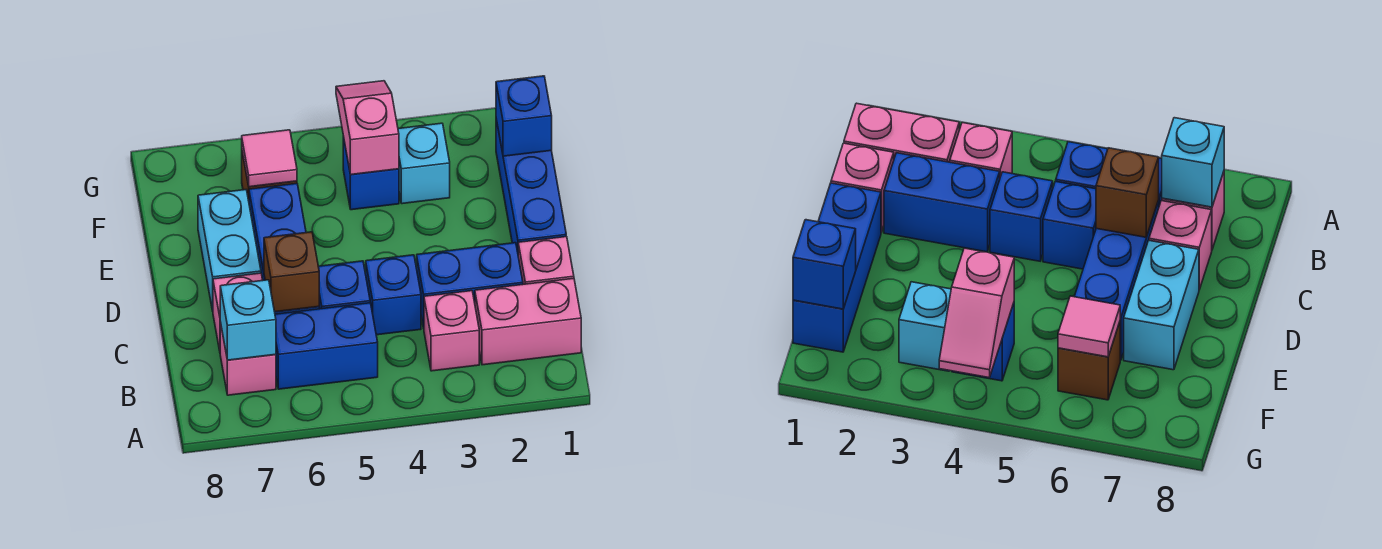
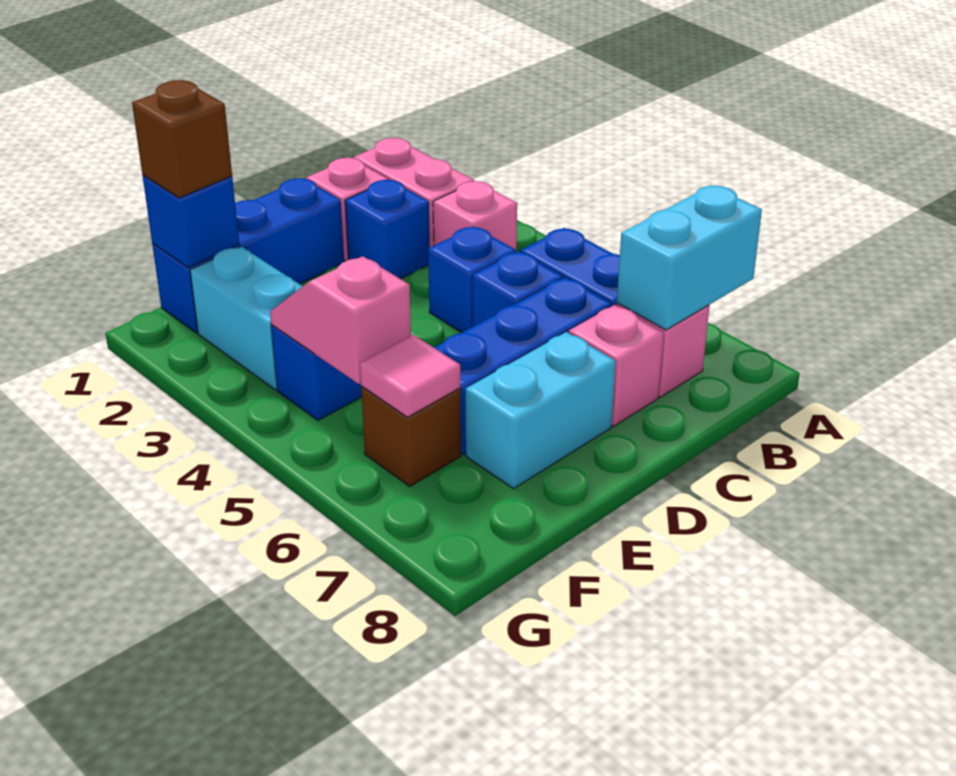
cyan 1x1 brick [220,280,276,360] -> cyan 1x2 brick [617,186,762,330]
blue 1x2 brick [417,243,523,328] -> blue 1x1 brick [345,180,430,279]
brown 1x1 brick [264,232,319,312] -> brown 1x1 brick moved to [132,80,232,198]
cyan 1x1 brick [398,123,450,204] -> cyan 1x2 brick [190,247,303,390]
pink 1x2 slope [336,81,399,175] -> pink 1x2 slope turned to [270,256,411,384]

